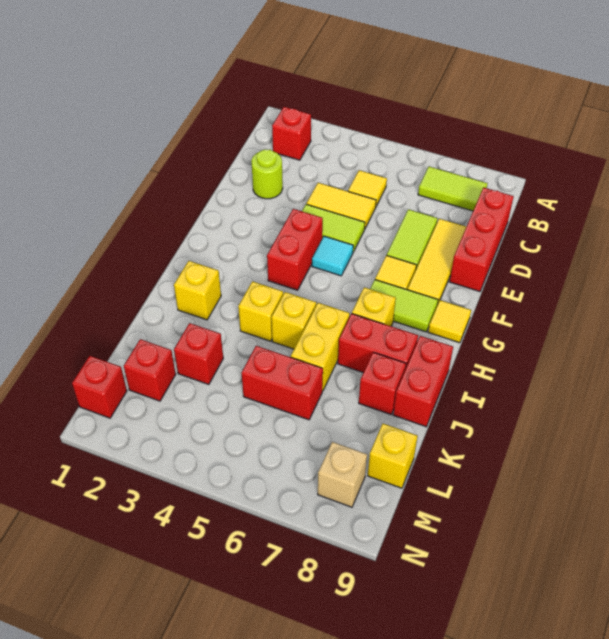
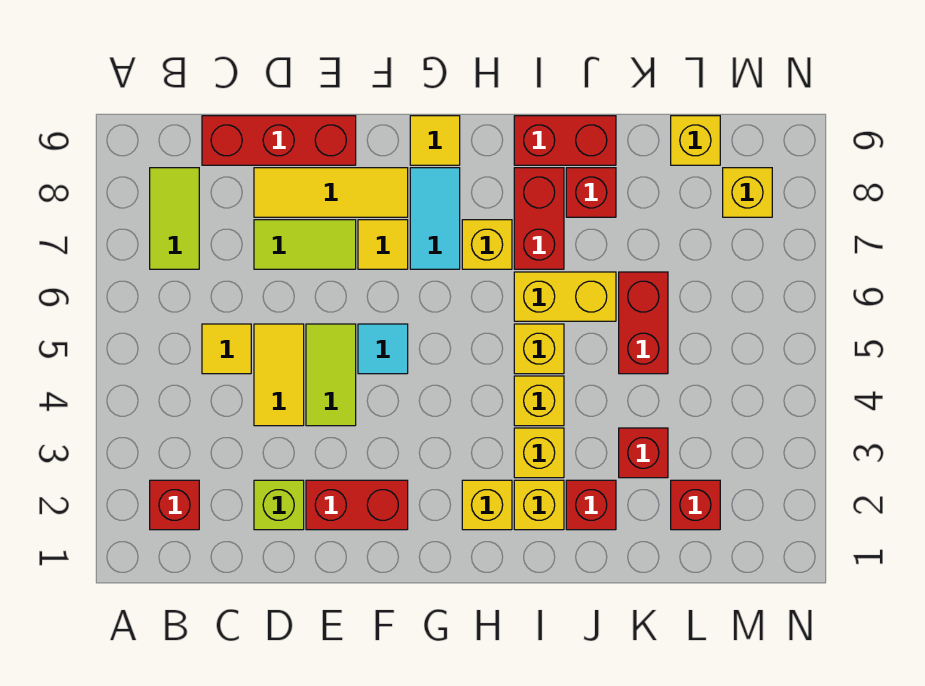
lime 1x1 round brick [251,149,283,199] -> lime 1x1 brick [254,480,304,530]
red 1x2 brick [267,209,323,290] -> red 1x2 brick moved to [306,480,408,530]
lime 1x2 tile [370,280,438,332] -> cyan 1x2 tile [410,168,460,269]
none -> yellow 1x1 brick [462,480,512,530]
none -> yellow 1x1 brick [514,428,564,478]
red 1x1 brick [72,356,127,418] -> red 1x1 brick moved to [566,480,616,530]
tan 1x1 brick [318,442,367,507] -> yellow 1x1 brick [723,168,772,217]

